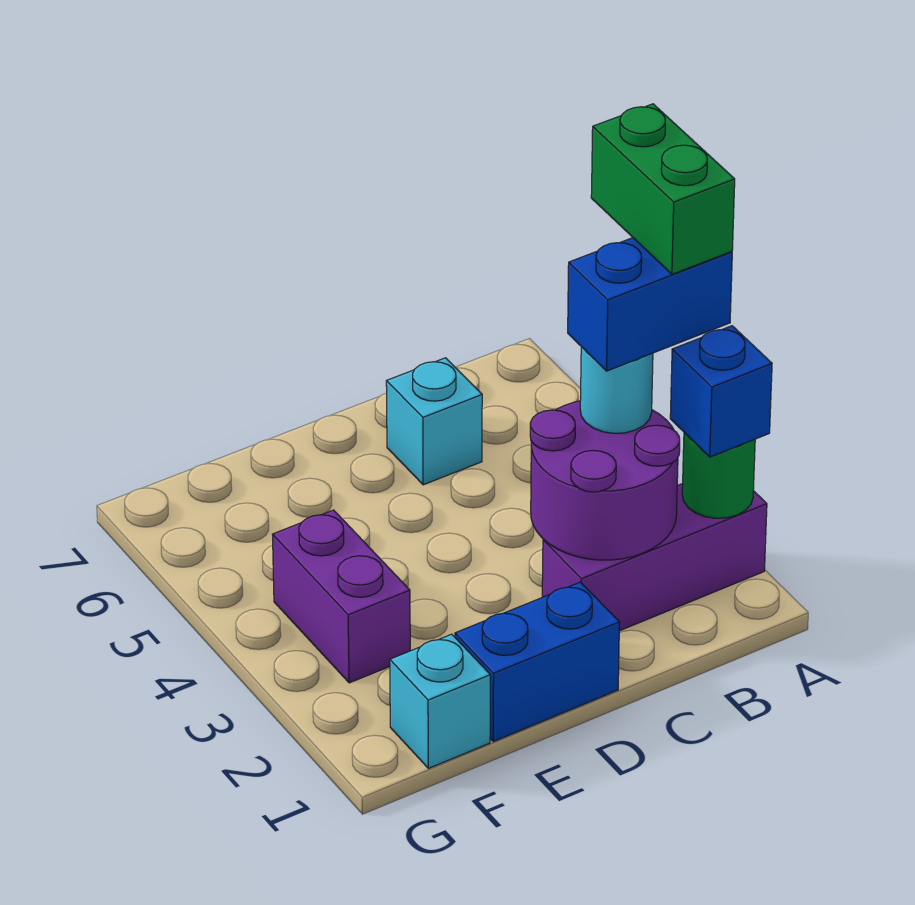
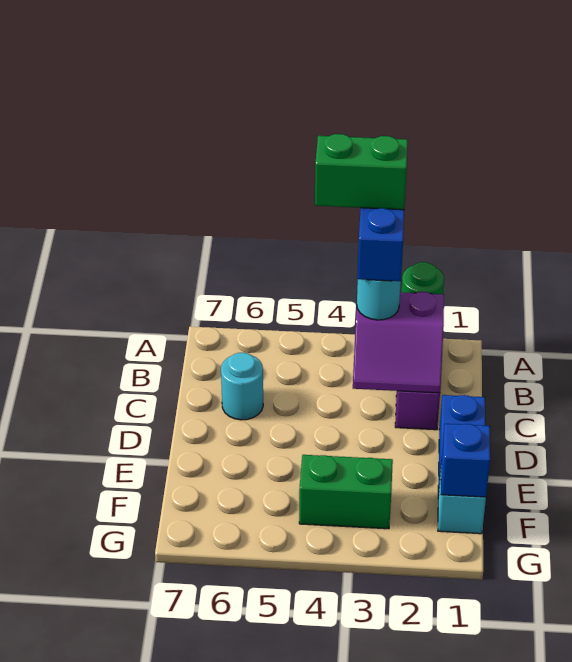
blue 1x1 brick [670,326,772,457] -> blue 1x1 brick moved to [441,424,490,497]
purple 2x2 round brick [530,401,680,560] -> purple 2x2 slope [353,292,444,393]
cyan 1x1 brick [386,358,482,485] -> cyan 1x1 round brick [221,353,263,420]
purple 1x2 brick [272,510,410,683] -> green 1x2 brick [299,455,393,529]

